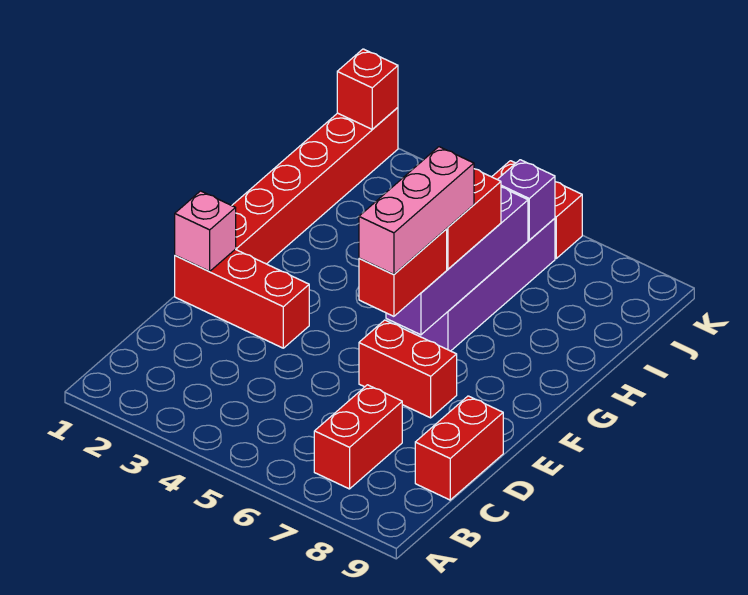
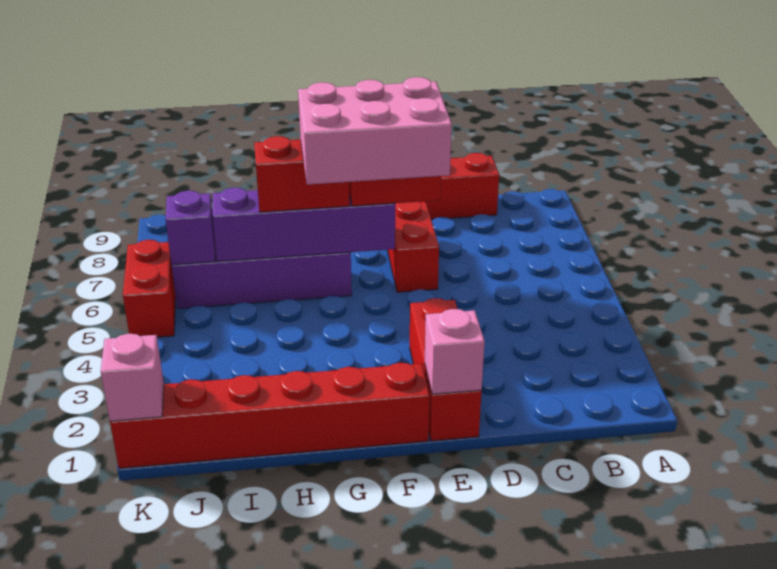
red 1x2 brick [314,385,402,489] -> none
pink 1x3 brick [359,147,474,275] -> pink 2x3 brick [298,77,452,185]
red 1x1 brick [337,49,398,129] -> pink 1x1 brick [101,334,164,421]

